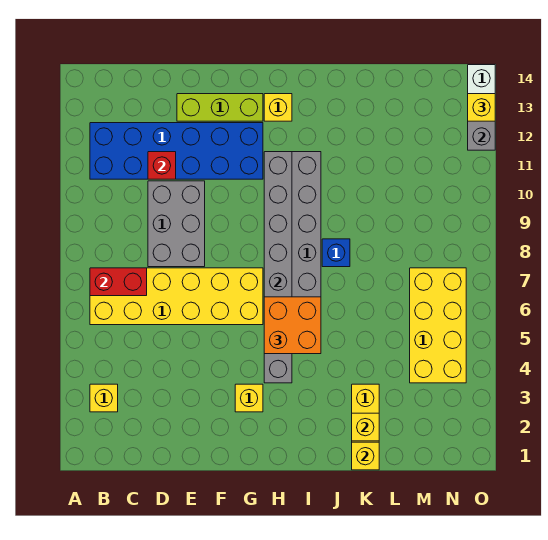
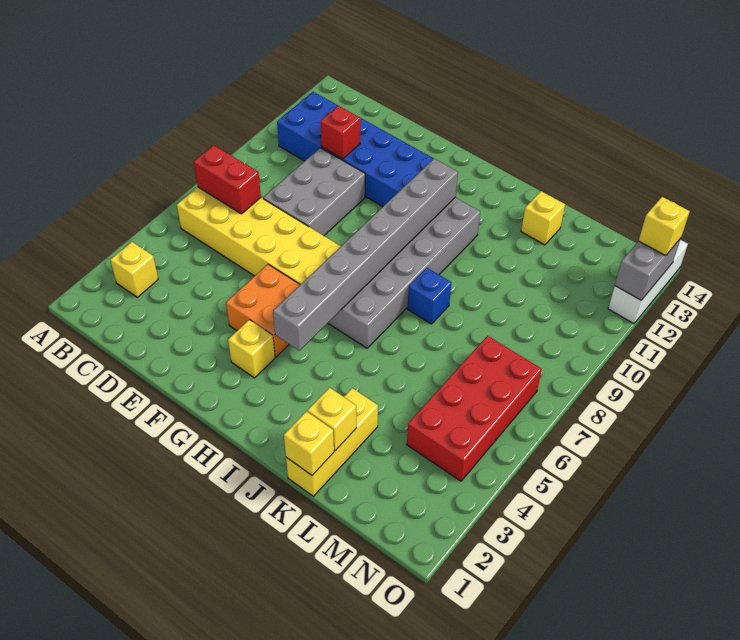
lime 1x3 brick [177,94,263,121] -> none
orange 2x2 brick [264,297,321,354] -> orange 2x2 brick moved to [226,264,300,357]
yellow 1x1 brick [264,94,292,121] -> yellow 1x1 brick moved to [521,191,565,245]
yellow 2x4 brick [410,268,466,383] -> red 2x4 brick [407,336,542,481]

